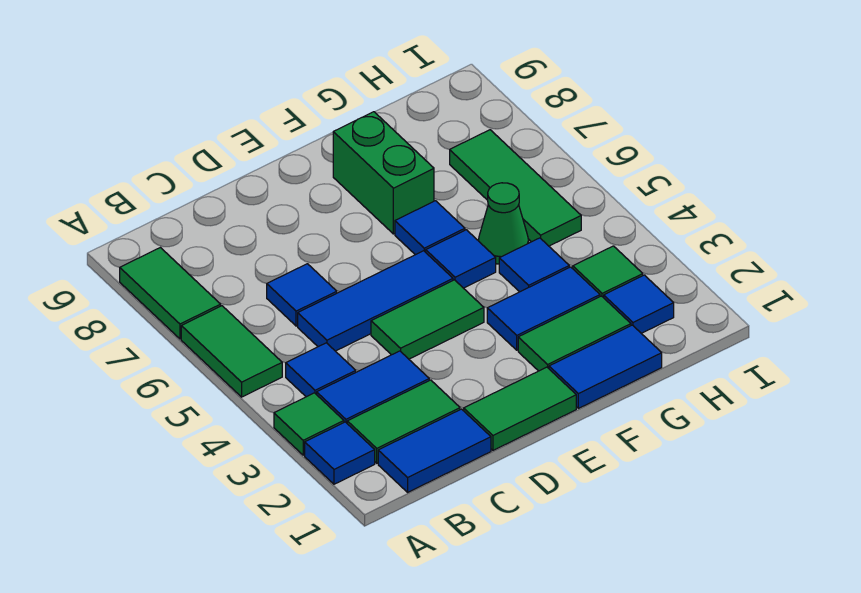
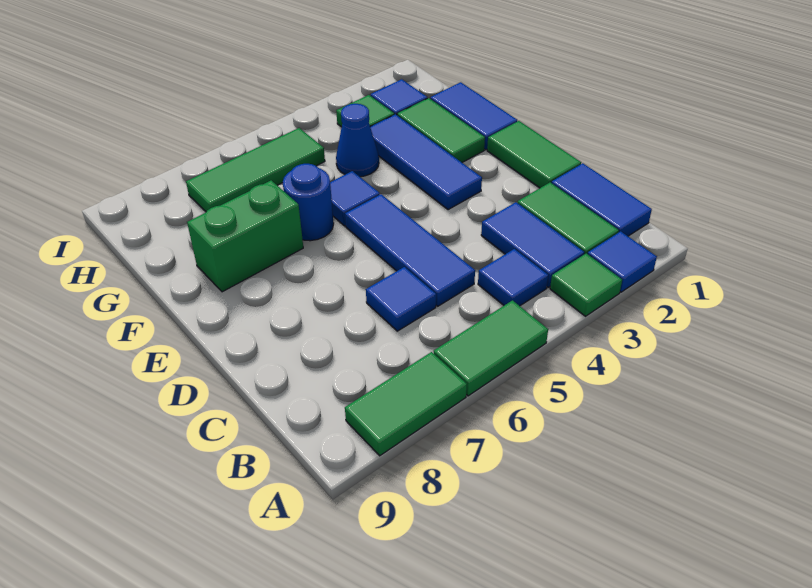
green 1x2 tile [371,280,484,359] -> none
blue 1x2 tile [487,267,600,350] -> blue 1x3 tile [370,114,482,210]
blue 1x1 tile [395,201,465,255] -> blue 1x1 round brick [283,164,334,241]
blue 1x1 tile [499,238,569,292] -> blue 1x1 cone [336,104,379,177]
green 1x1 cone [478,183,529,264] -> none

